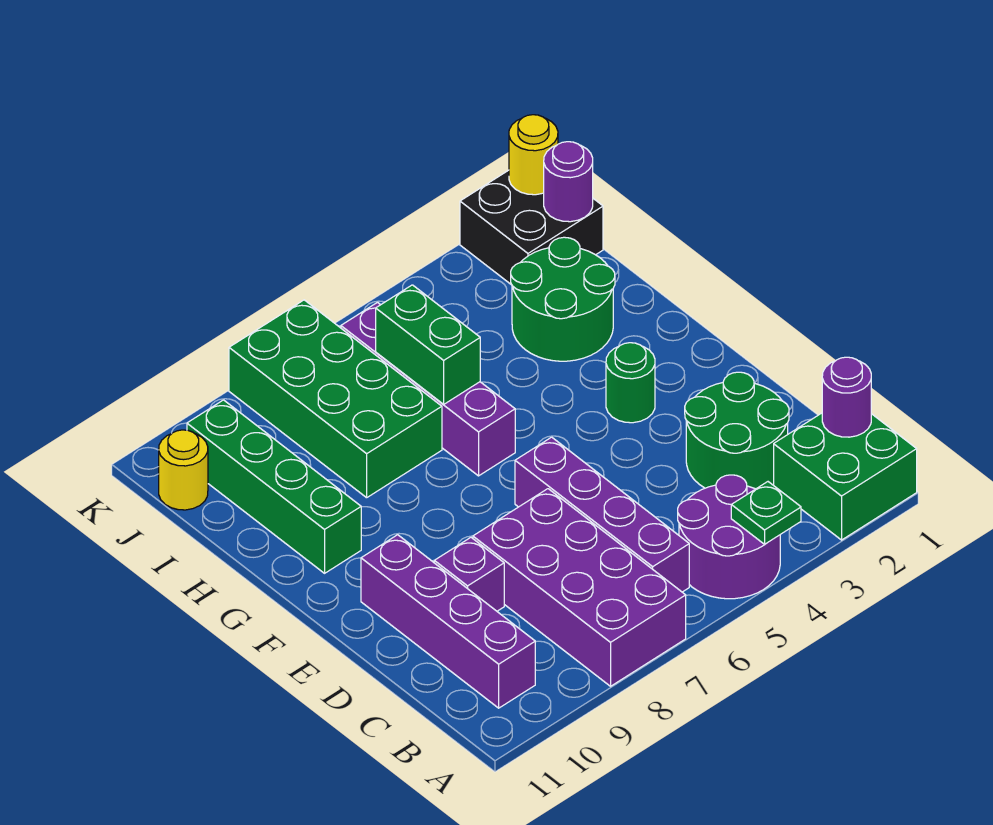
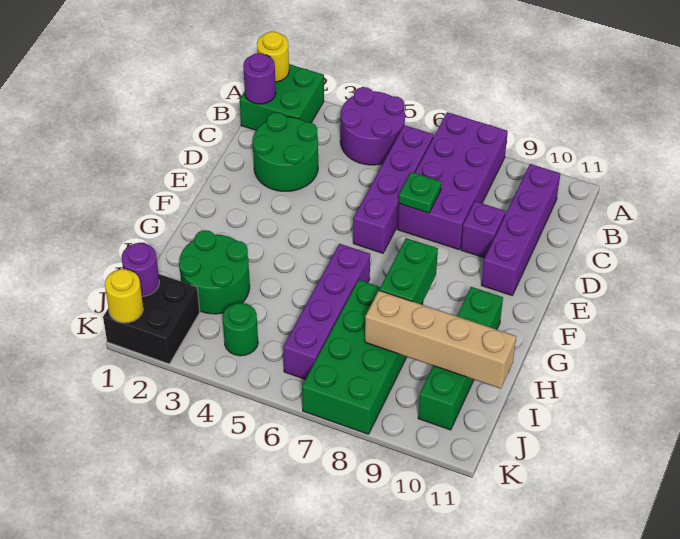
green 1x1 plate [731,482,801,544] -> green 1x1 plate moved to [399,172,441,213]
green 1x1 round brick [606,343,655,423] -> green 1x1 round brick moved to [223,303,258,356]
green 1x2 brick [376,285,480,405] -> green 1x2 brick moved to [379,238,438,304]
none -> tan 1x4 brick [365,291,516,389]
yellow 1x1 round brick [159,430,208,510] -> yellow 1x1 round brick moved to [257,31,289,82]

